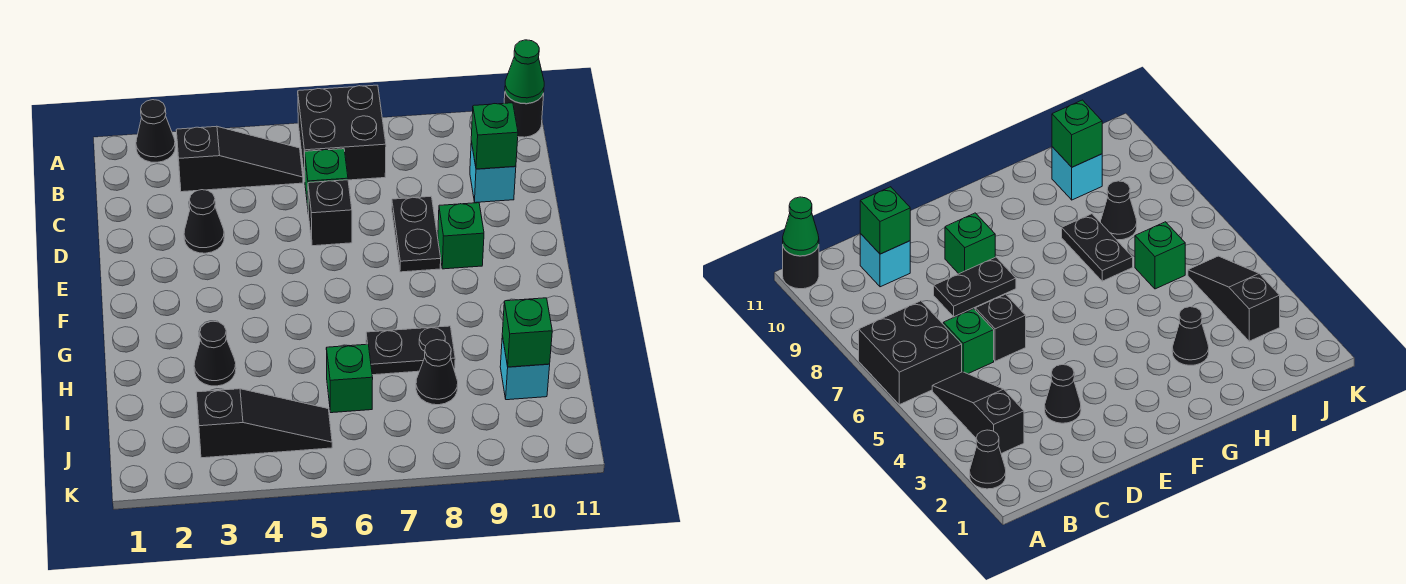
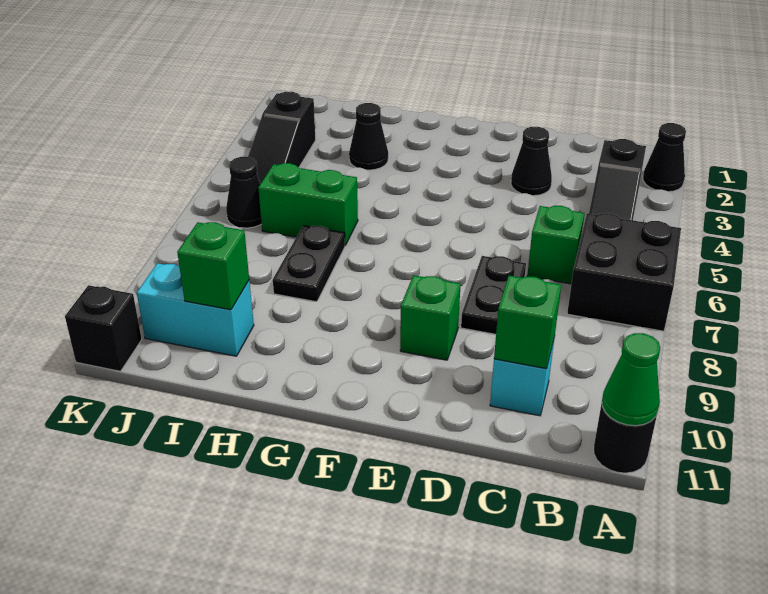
black 1x1 brick [308,180,352,246] -> black 1x1 brick moved to [65,285,142,371]
black 1x2 plate [392,196,441,272] -> black 1x2 plate turned to [461,256,526,334]
green 1x1 brick [326,344,373,413] -> green 1x2 brick [258,163,358,245]
black 1x1 cone [416,340,458,405] -> black 1x1 cone moved to [226,157,262,228]
cyan 1x1 brick [500,336,550,400] -> cyan 1x2 brick [137,263,254,356]

